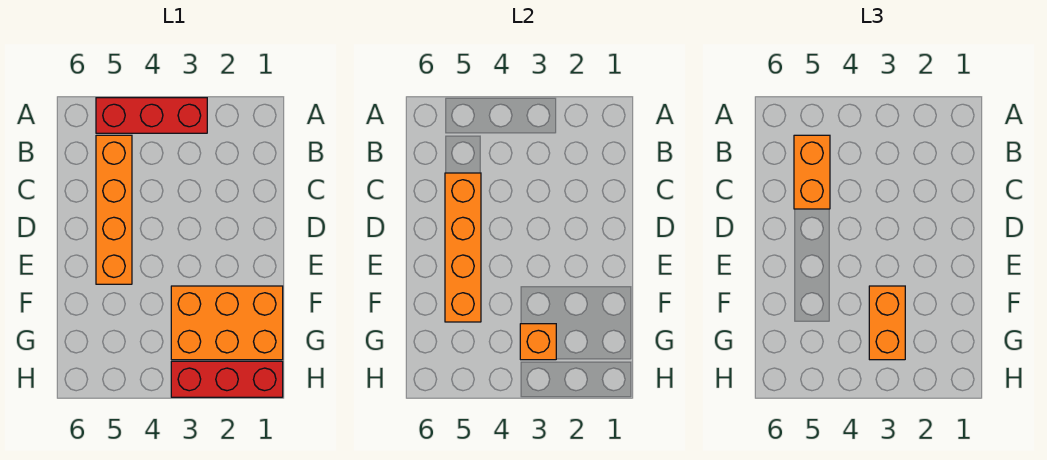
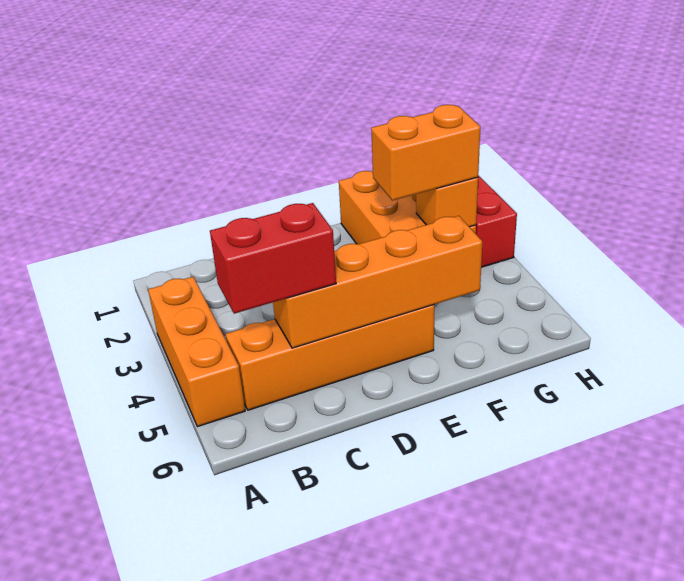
red 1x3 brick [96,98,207,133] -> orange 1x3 brick [148,277,245,427]
orange 1x2 brick [794,135,830,209] -> red 1x2 brick [210,203,336,314]

